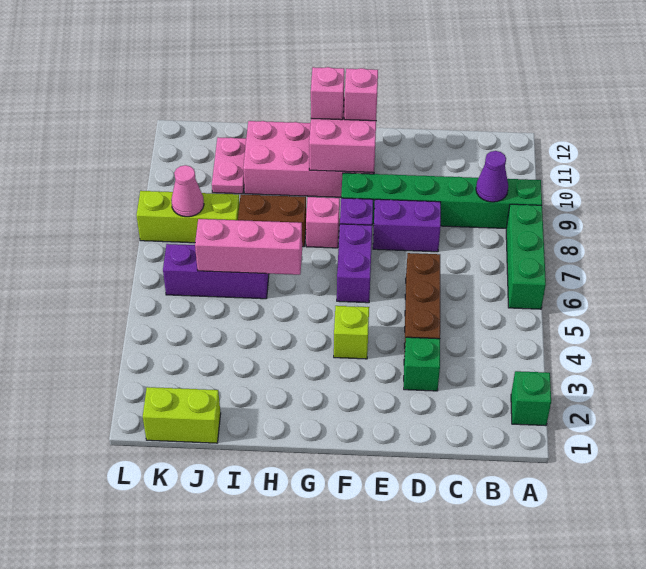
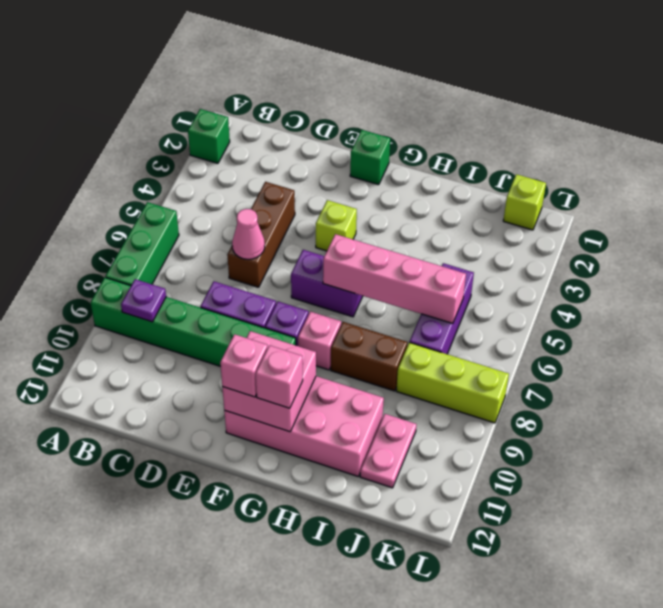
purple 1x1 cone [476,151,508,202] -> purple 1x1 plate [121,279,166,322]
green 1x1 brick [404,337,440,391] -> green 1x1 brick moved to [350,130,390,185]
purple 1x2 brick [337,224,372,303] -> purple 1x2 brick turned to [291,250,363,317]
pink 1x3 brick [195,219,302,275] -> pink 1x4 brick [323,234,466,323]
purple 1x3 brick [163,244,269,299] -> purple 1x3 brick turned to [410,263,474,354]
lime 1x2 brick [143,387,221,443] -> lime 1x1 brick [503,174,546,230]
pink 1x1 cone [171,165,204,217] -> pink 1x1 cone moved to [232,209,265,259]

